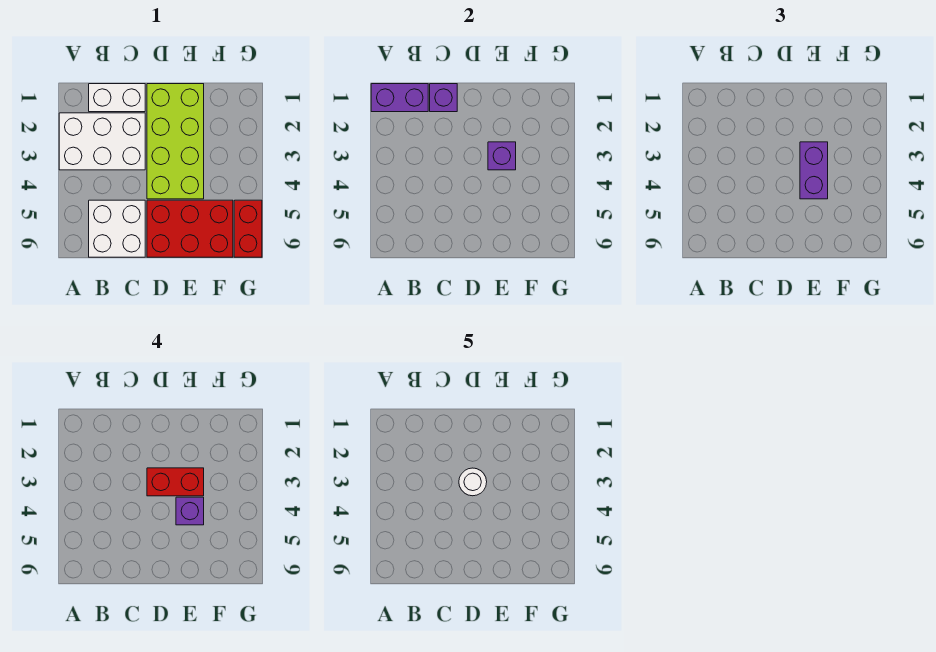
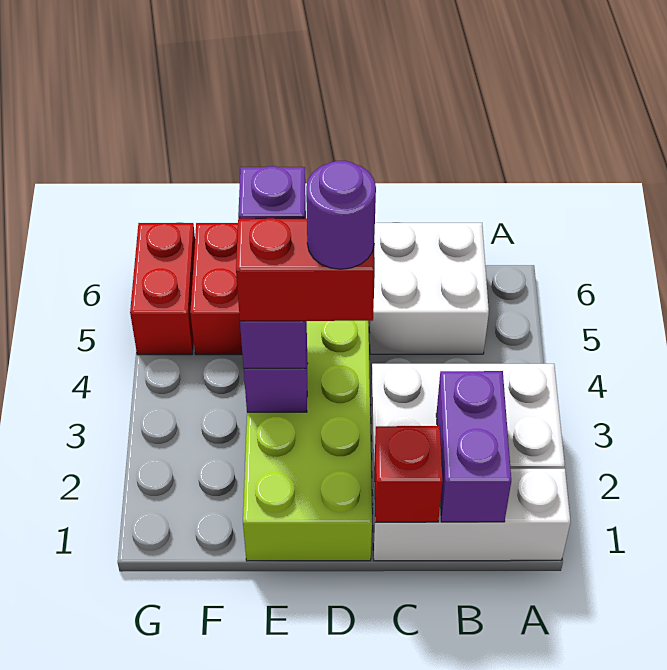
purple 1x2 brick [371,84,428,112] -> purple 1x2 brick turned to [436,371,511,522]
white 1x2 brick [89,84,145,112] -> white 1x3 brick [373,469,570,561]
purple 1x1 brick [430,84,457,112] -> red 1x1 brick [374,426,443,522]
white 1x1 round brick [459,468,487,496] -> purple 1x1 round brick [306,161,376,269]

